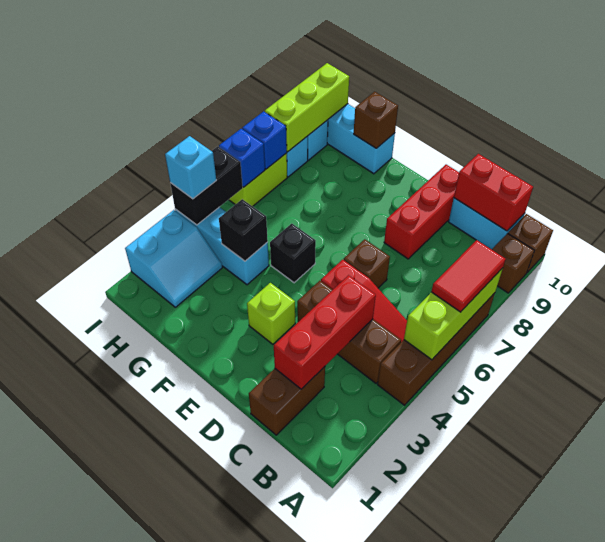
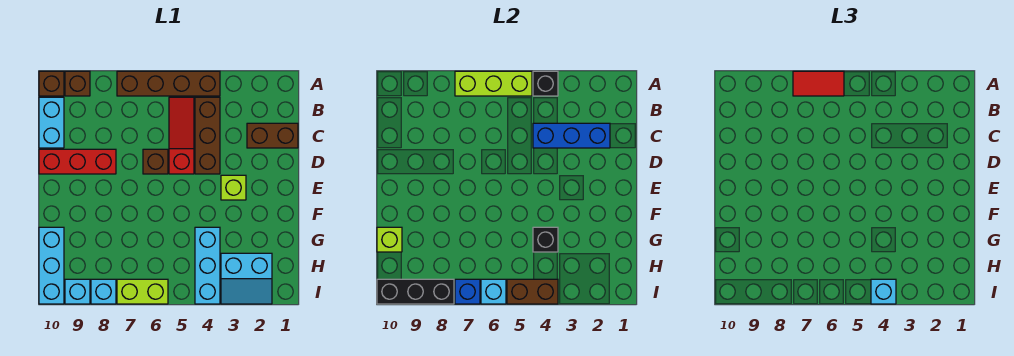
red 1x2 brick [454,154,533,231] -> none
red 1x3 brick [274,275,376,389] -> blue 1x3 brick [533,123,610,148]
black 1x1 brick [270,224,316,283] -> black 1x1 brick moved to [533,71,558,96]
brown 1x1 brick [354,92,398,148] -> lime 1x1 brick [377,227,402,252]
cyan 2x2 slope [125,210,222,307] -> cyan 2x2 slope turned to [221,253,272,304]
black 1x2 brick [170,146,243,225] -> brown 1x2 brick [507,279,558,304]
blue 1x1 brick [219,129,265,187] -> cyan 1x1 brick [481,279,506,304]
lime 1x3 brick [265,63,349,152] -> black 1x3 brick [377,279,454,304]

